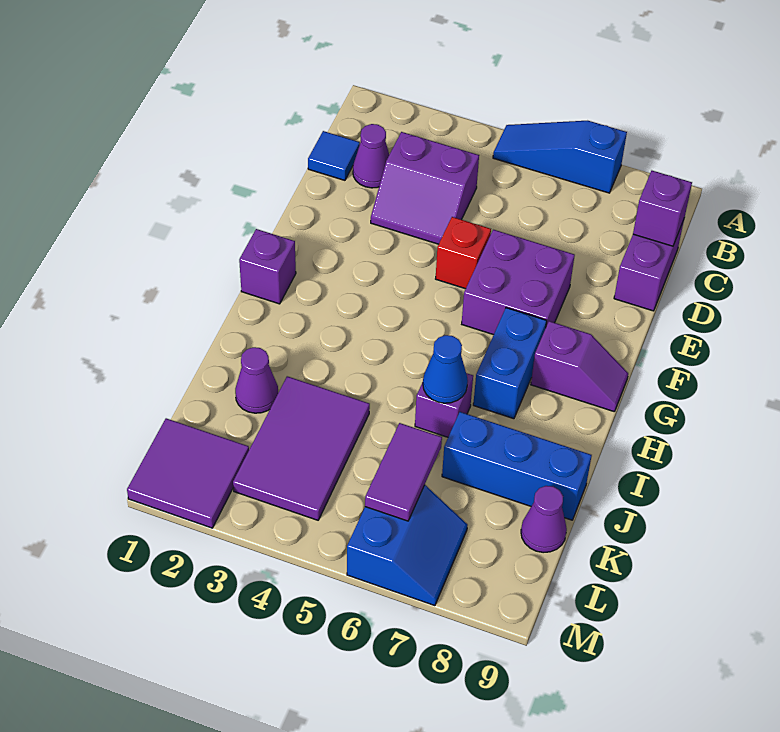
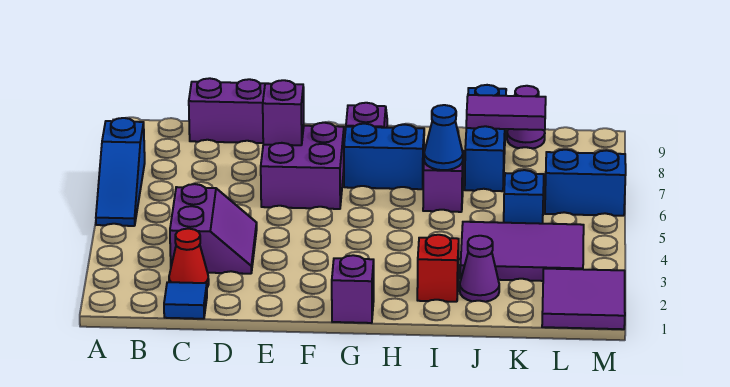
purple 1x1 cone [353,124,389,188] -> red 1x1 cone [169,229,209,287]
purple 1x1 brick [633,171,692,246] -> purple 1x1 brick moved to [263,80,304,145]
red 1x1 brick [436,217,491,289] -> red 1x1 brick moved to [417,235,459,302]
none -> blue 1x1 brick [504,170,544,224]
purple 1x2 tile [365,423,442,521] -> purple 1x2 tile moved to [466,95,546,130]

